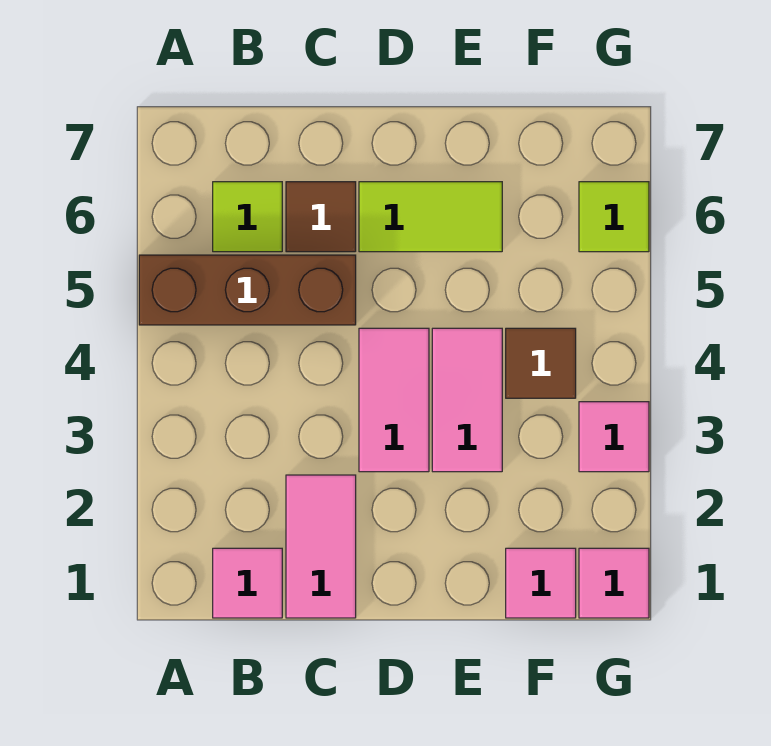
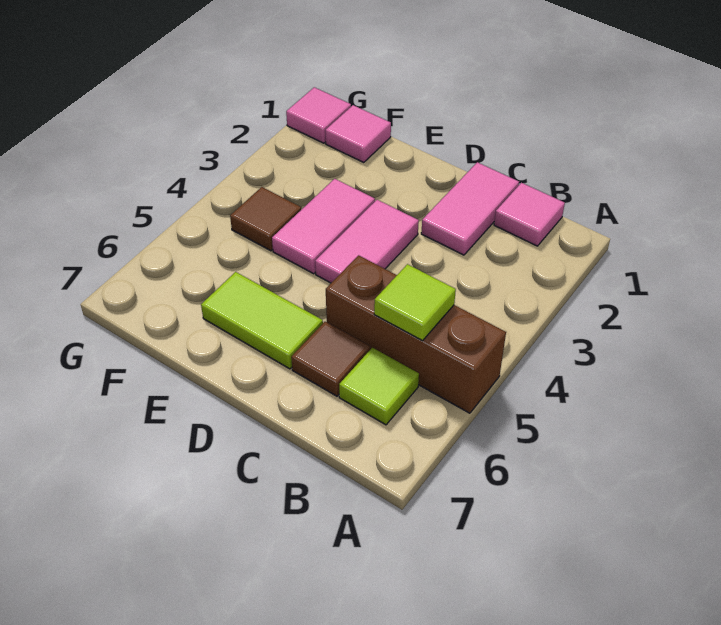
pink 1x1 tile [579,402,649,472] -> none
lime 1x1 tile [579,182,649,252] -> lime 1x1 tile moved to [374,264,456,341]

